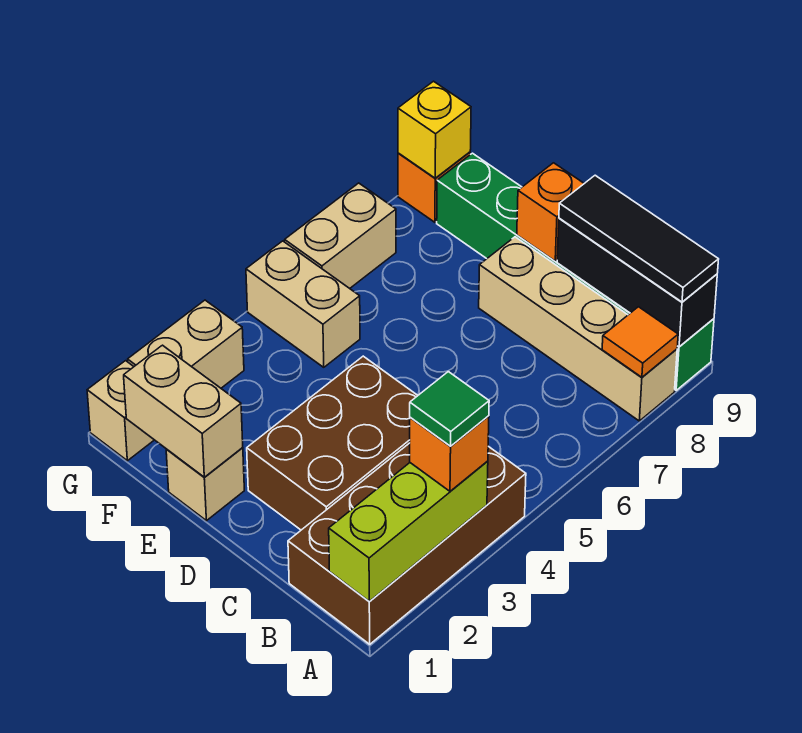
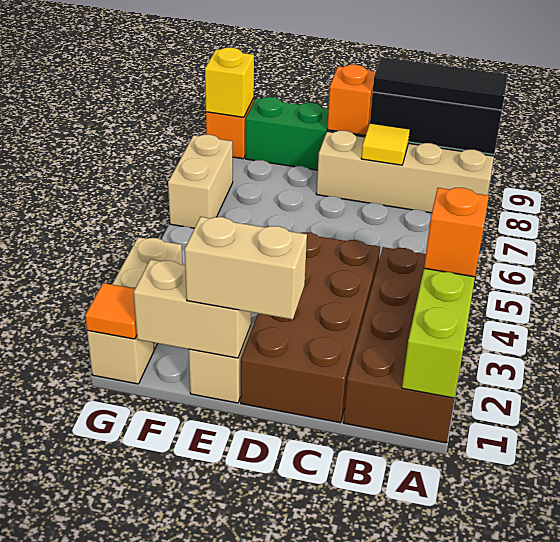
green 1x1 tile [410,372,489,446] -> none
orange 1x1 tile [602,307,678,377] -> orange 1x1 tile moved to [85,283,137,339]
brown 2x3 brick [247,356,418,530] -> brown 2x4 brick [241,232,380,423]
none -> yellow 1x1 tile [361,123,410,165]
tan 1x2 brick [246,241,360,367] -> tan 1x2 brick moved to [185,217,307,319]

